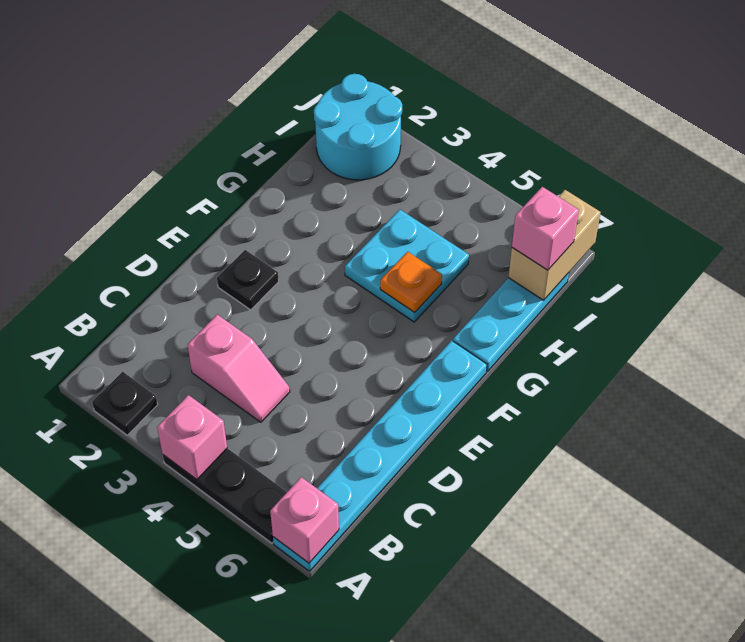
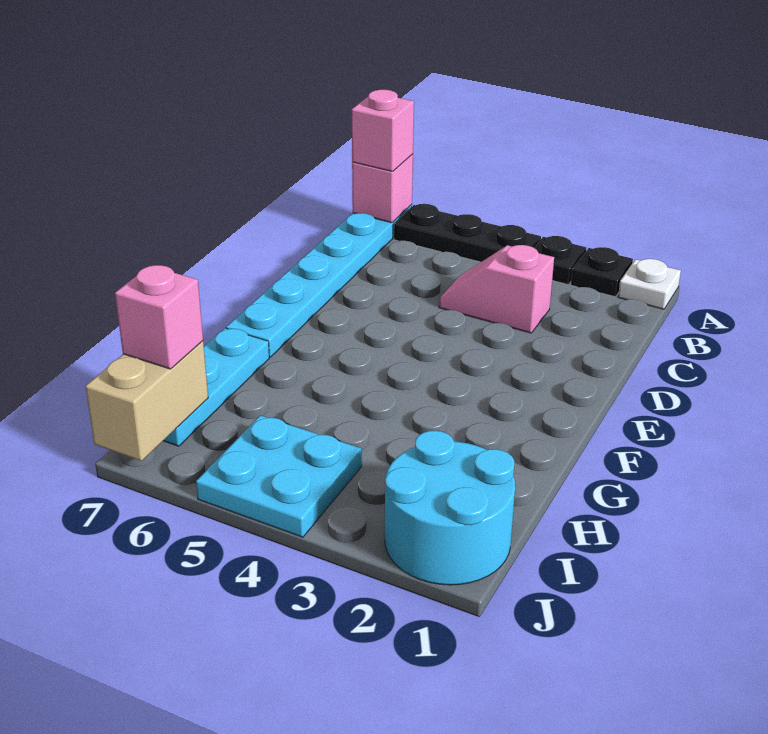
none -> white 1x1 plate [618,259,681,309]
pink 1x1 brick [157,395,227,480] -> pink 1x1 brick moved to [352,90,414,171]
black 1x1 plate [217,250,279,310] -> black 1x1 plate moved to [534,236,586,285]
cyan 2x2 plate [345,210,469,322] -> cyan 2x2 plate moved to [196,415,362,537]
orange 1x1 plate [380,252,442,313] -> none

